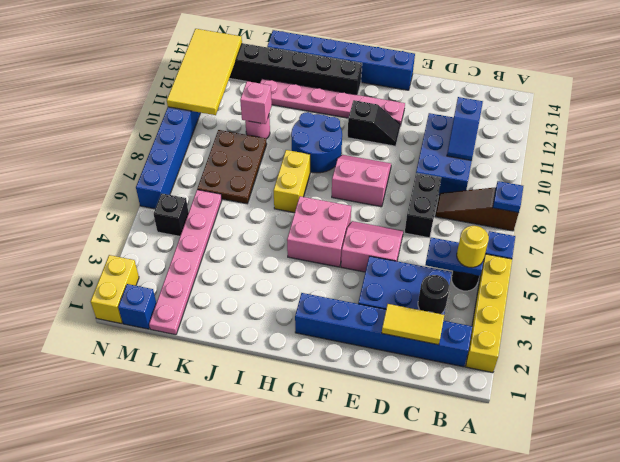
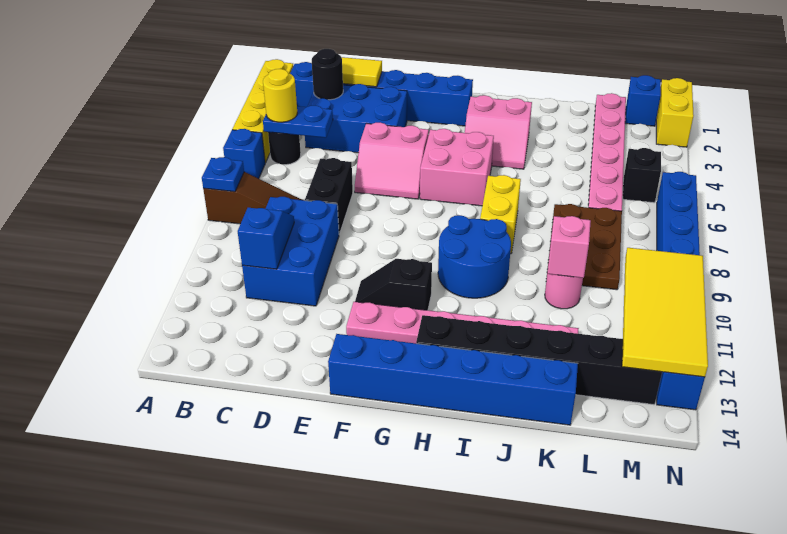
pink 2x2 slope [332,155,391,207] -> pink 2x2 slope moved to [465,95,532,169]

